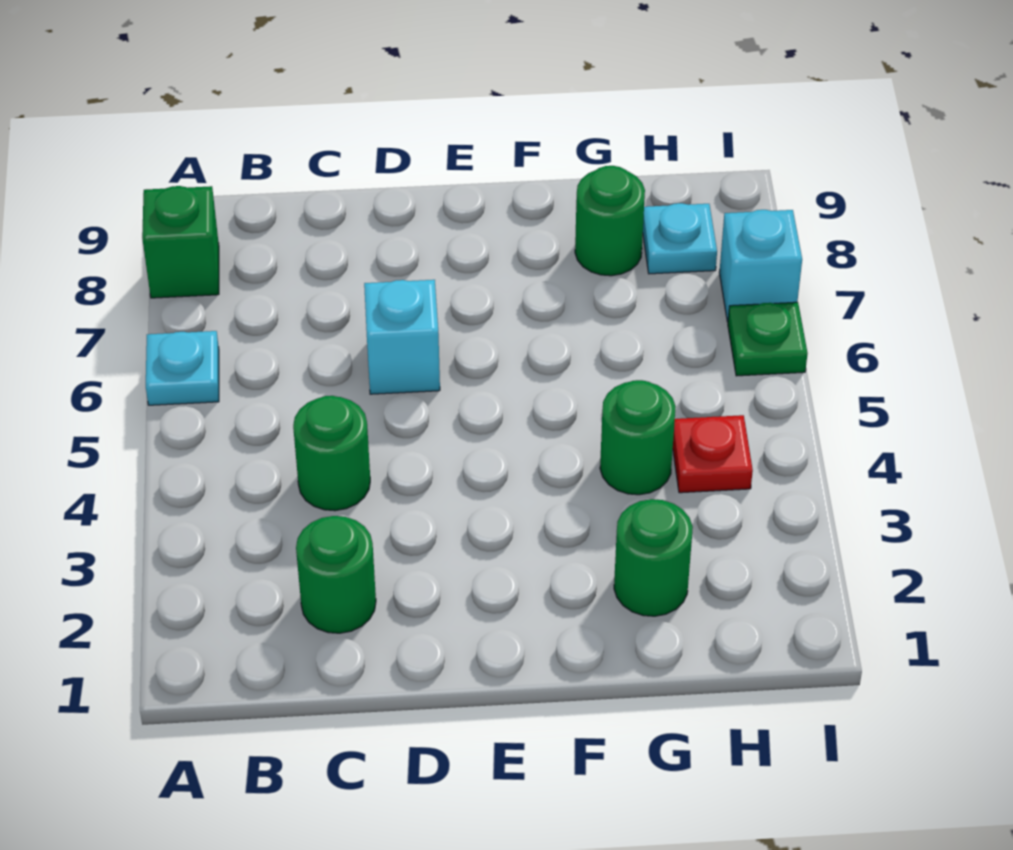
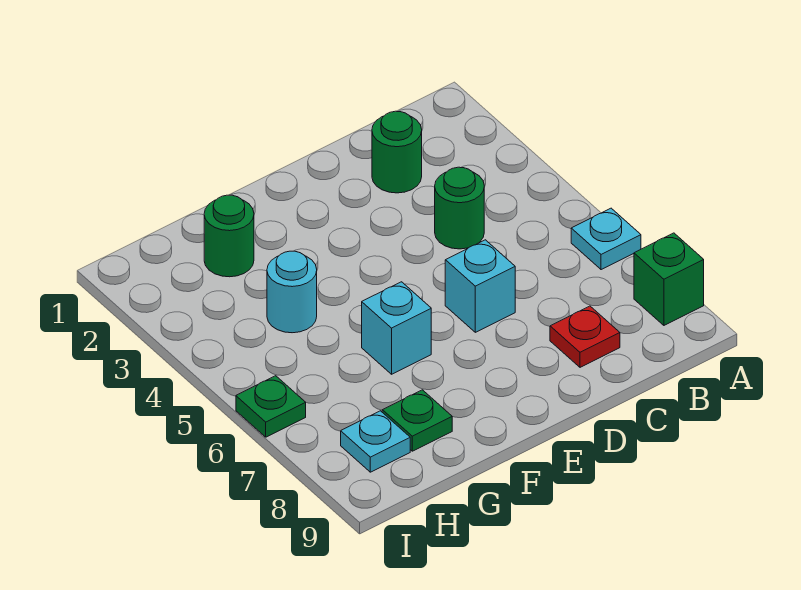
green 1x1 round brick [600,380,676,495] -> cyan 1x1 round brick [267,251,317,333]
green 1x1 round brick [575,166,645,276] -> green 1x1 plate [382,390,452,451]
red 1x1 plate [673,415,753,493] -> red 1x1 plate moved to [550,306,620,367]
cyan 1x1 brick [719,210,802,322] -> cyan 1x1 brick moved to [362,282,431,374]

